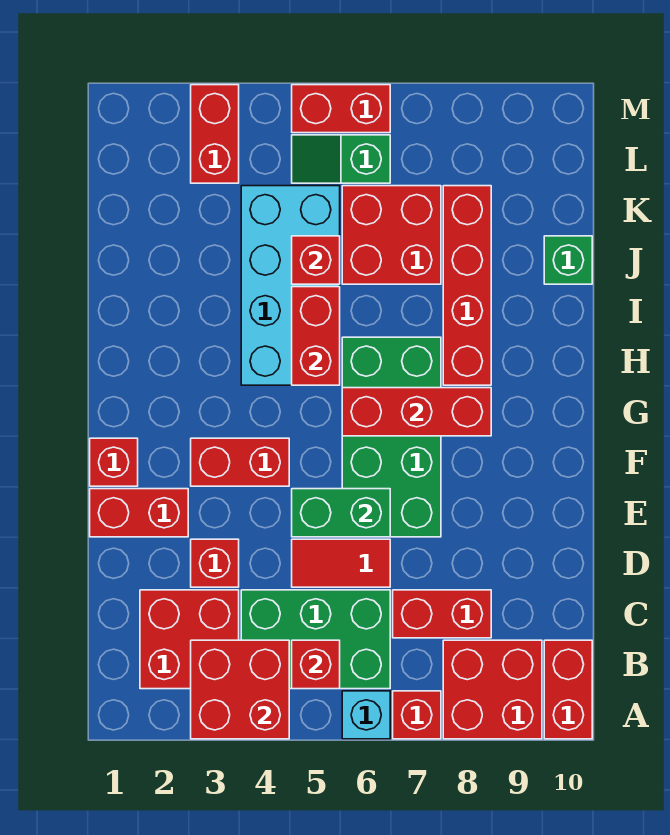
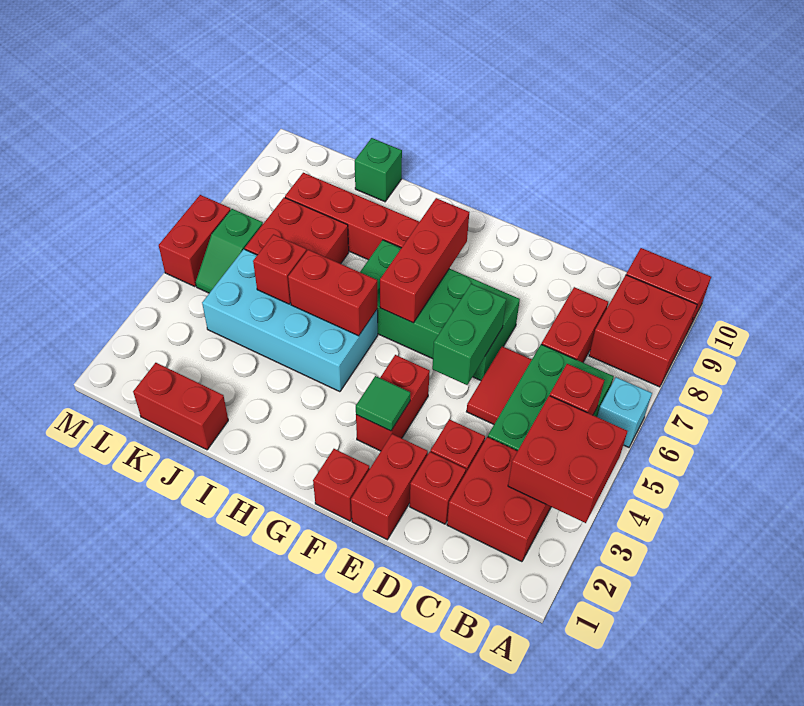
red 1x1 brick [393,691,441,739] -> red 1x1 brick moved to [410,452,466,524]
none -> green 1x1 tile [356,376,410,431]
red 1x2 brick [191,85,239,183] -> red 1x2 brick moved to [133,363,228,450]

